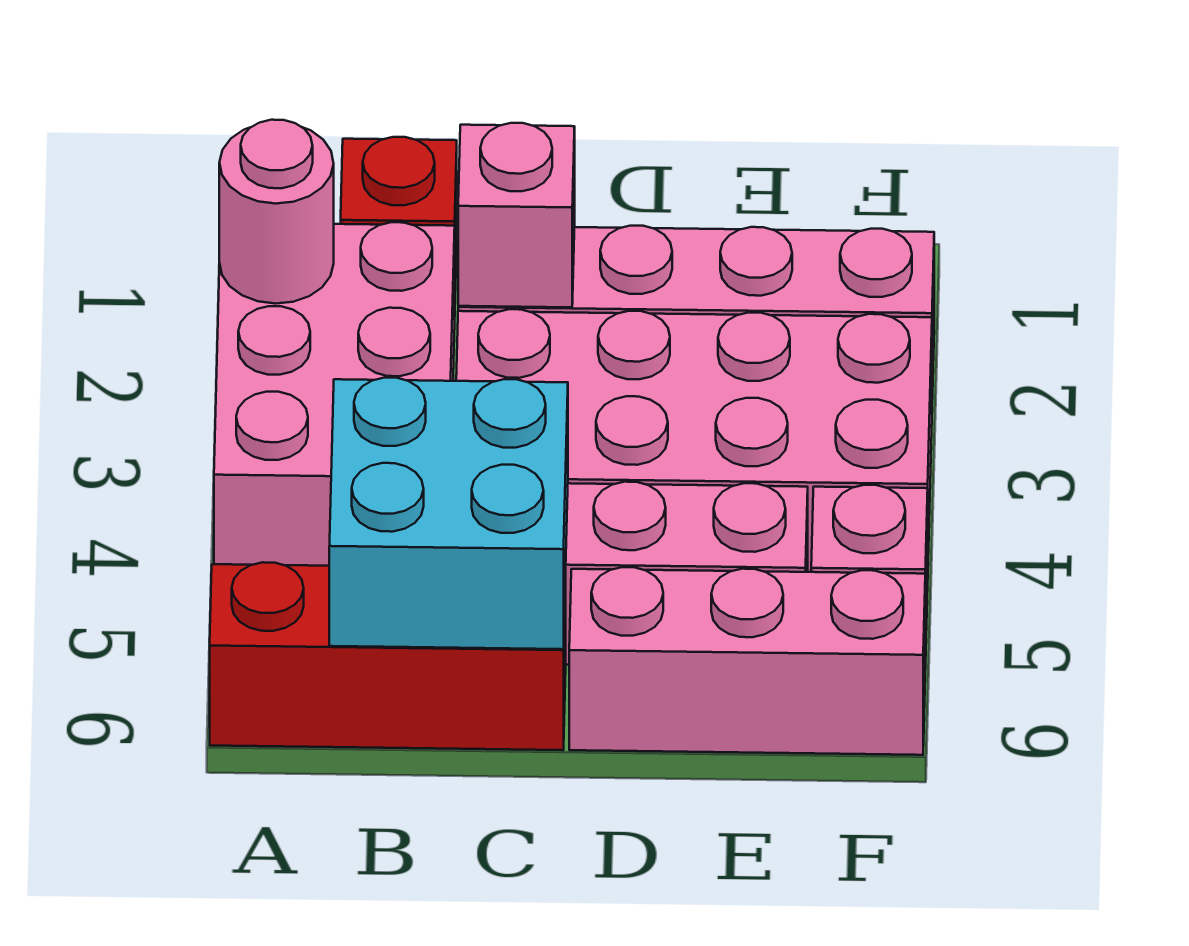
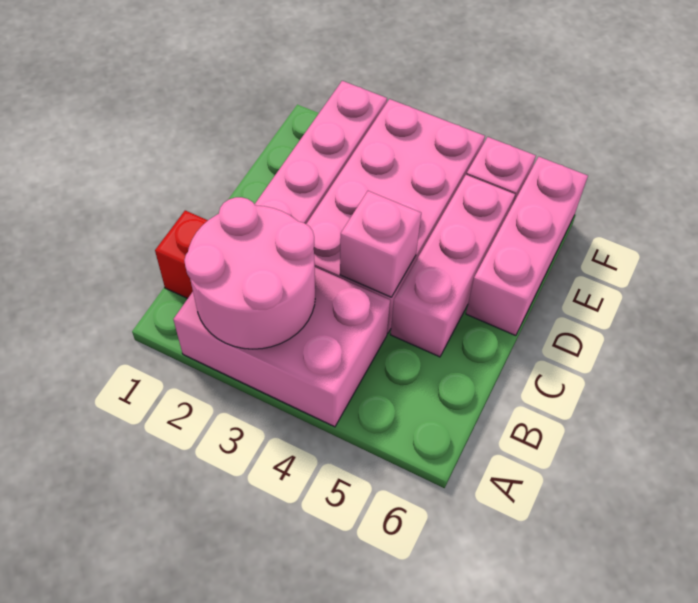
pink 1x1 round brick [219,120,334,304] -> pink 2x2 round brick [184,197,315,349]
red 1x3 brick [210,562,566,750] -> none
cyan 2x2 brick [329,378,568,649] -> none
pink 1x1 brick [458,123,575,307] -> pink 1x1 brick moved to [340,191,421,297]

